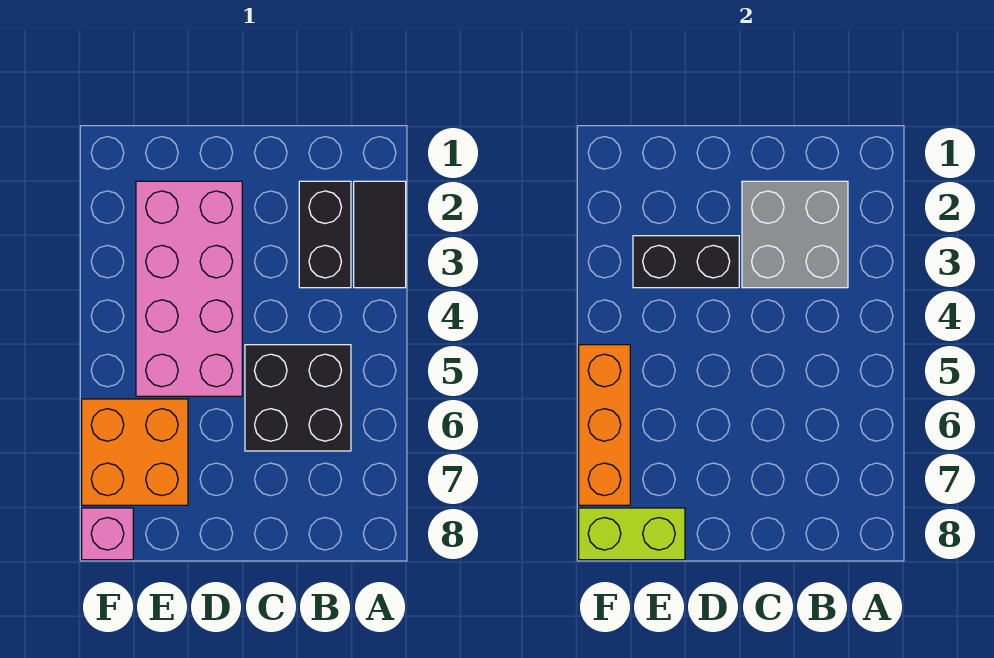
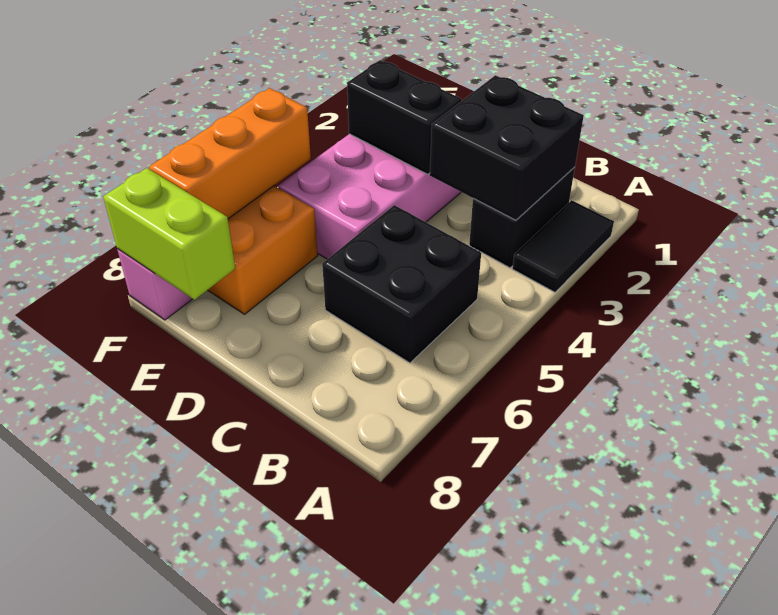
grey 2x2 brick [742,181,848,288] -> black 2x2 brick [430,75,584,220]

